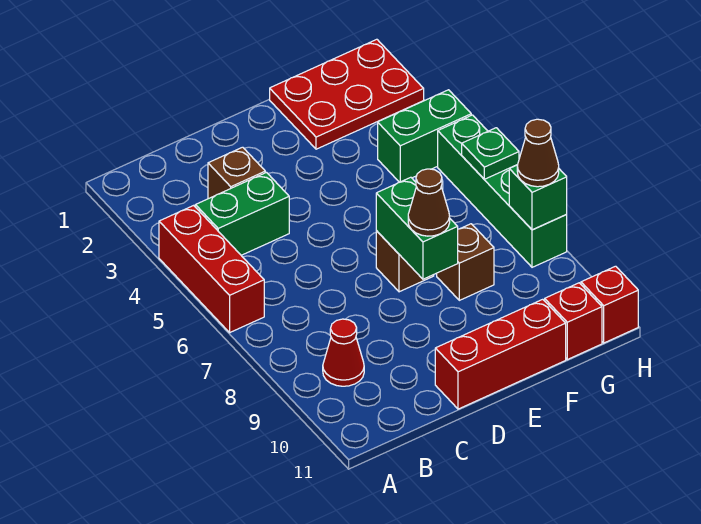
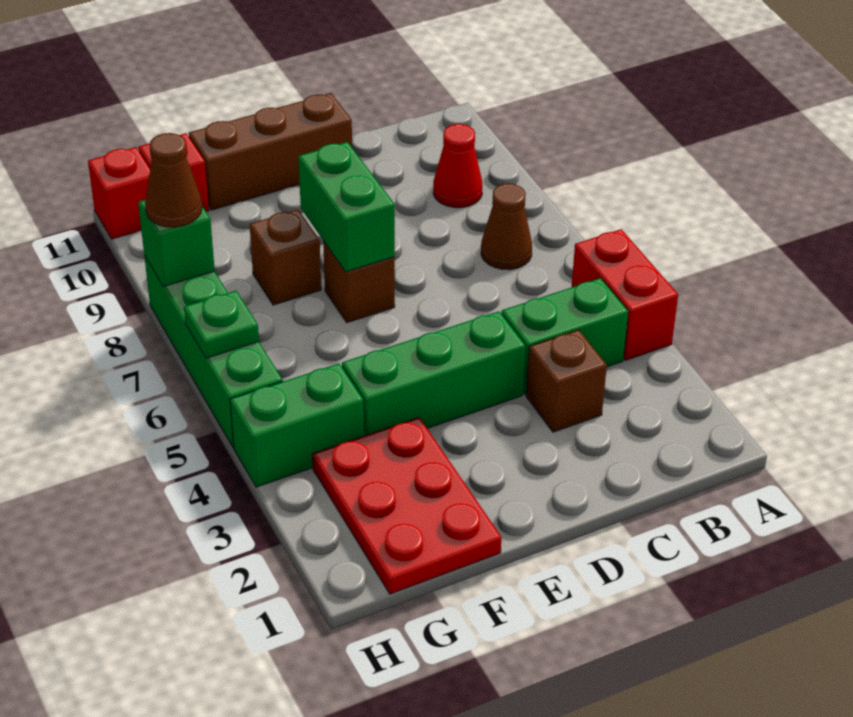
red 1x3 brick [159,205,264,332] -> red 1x2 brick [572,229,678,360]
none -> green 1x3 brick [342,311,525,436]
red 1x3 brick [435,299,566,409] -> brown 1x3 brick [189,93,352,210]
brown 1x1 cone [408,169,450,236] -> brown 1x1 cone moved to [481,184,532,270]
red 2x3 plate [270,39,424,149] -> red 2x3 plate turned to [312,418,502,594]

